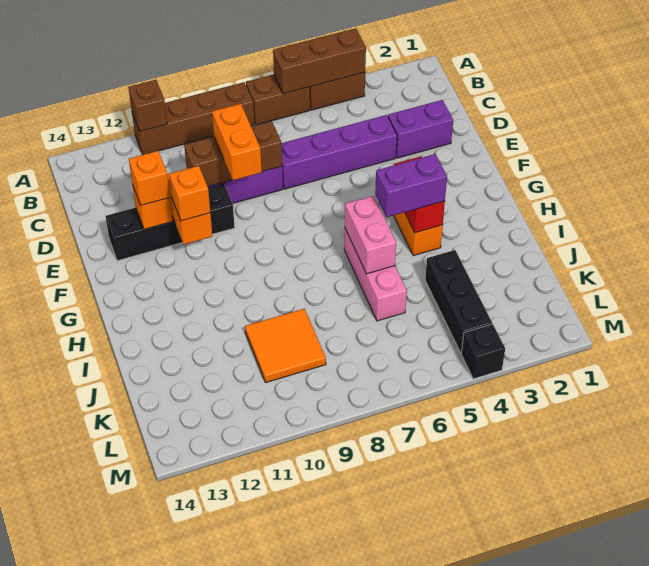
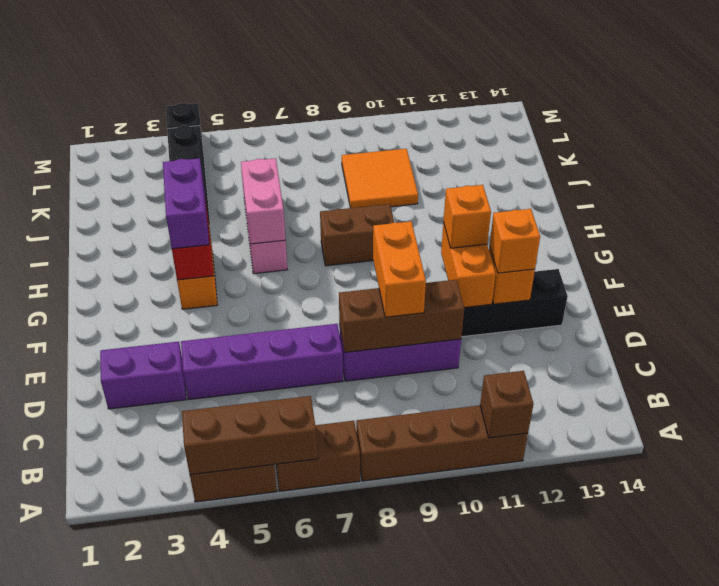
purple 1x2 brick [375,154,447,217] -> purple 1x2 brick turned to [163,158,209,249]
none -> brown 1x2 brick [320,204,394,266]

